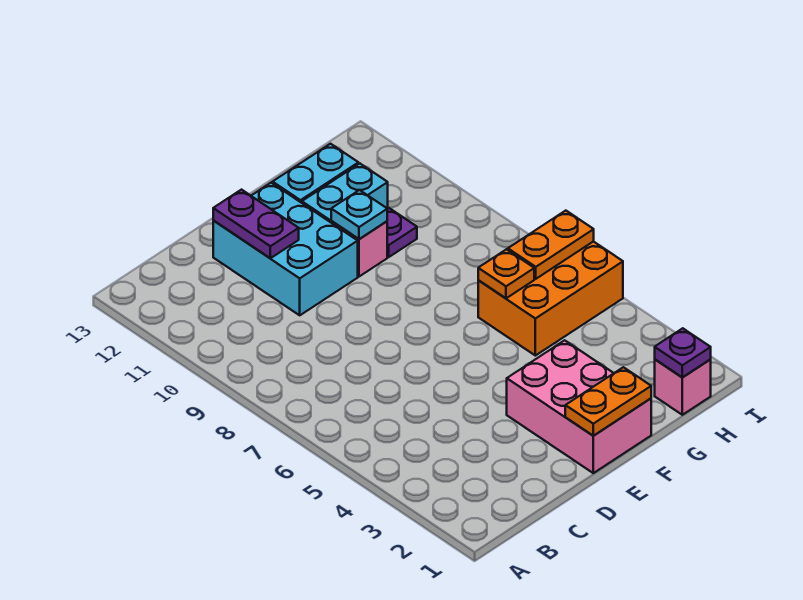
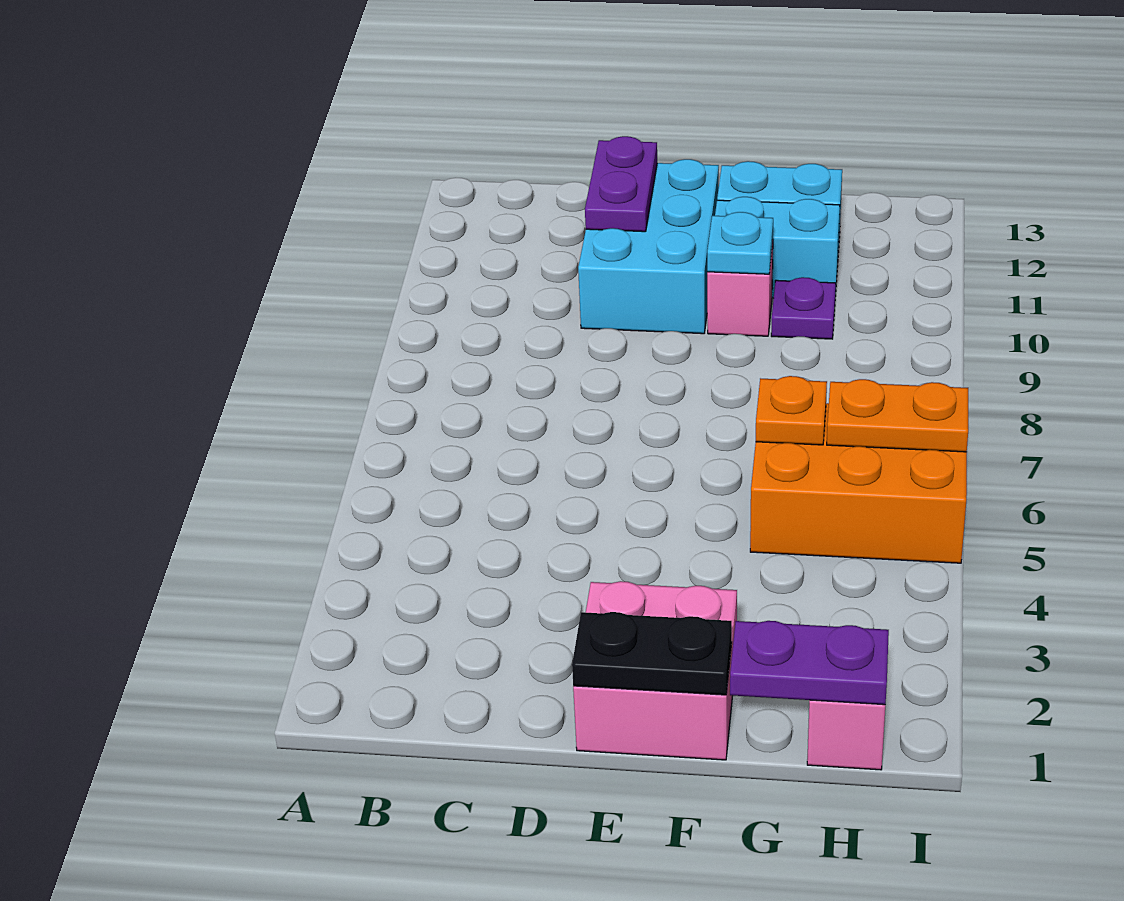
pink 2x3 brick [507,340,651,473] -> pink 2x2 brick [573,581,737,760]
orange 1x2 plate [565,367,651,436] -> black 1x2 plate [572,612,732,695]
purple 1x1 plate [655,328,711,378] -> purple 1x2 plate [730,621,889,705]

